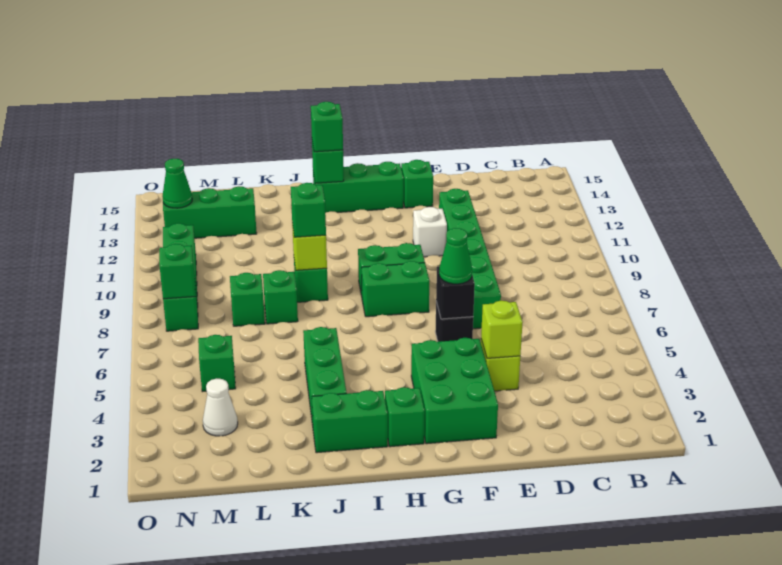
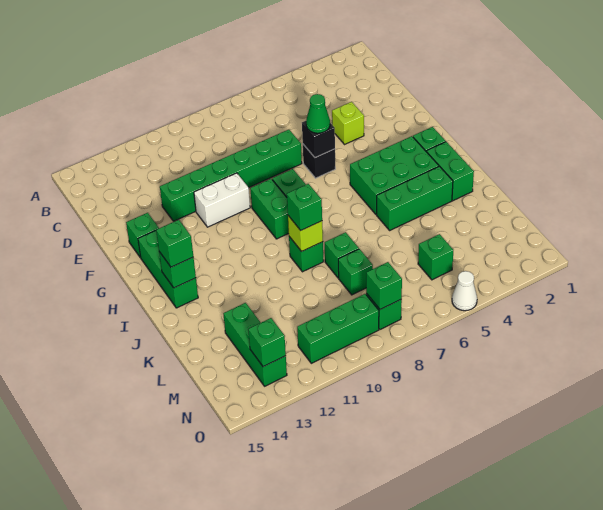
lime 1x1 brick [481,301,523,358] -> none
green 2x3 brick [411,338,498,444] -> green 2x3 brick moved to [350,136,439,215]
white 1x1 brick [413,207,447,257] -> white 1x2 brick [194,173,250,227]
white 1x1 cone [203,379,238,436] -> white 1x1 cone moved to [452,271,477,311]
green 1x1 cone [162,159,192,208] -> green 1x1 brick [248,318,286,367]

